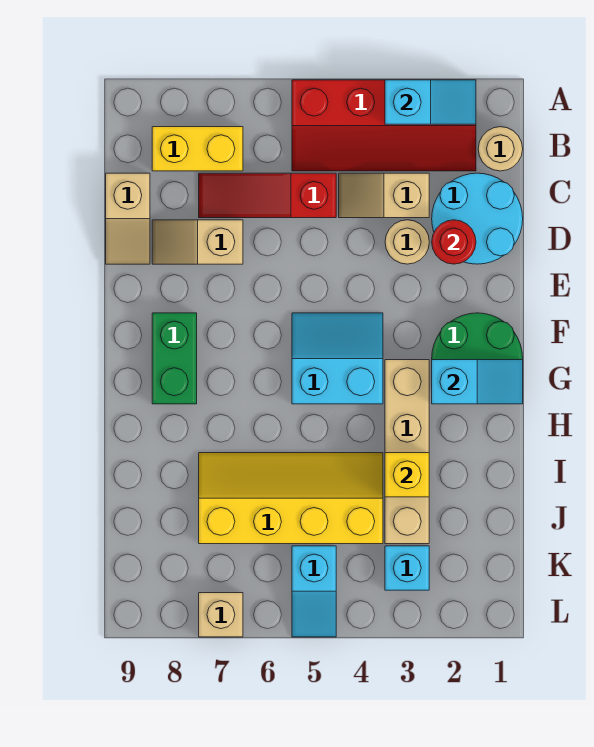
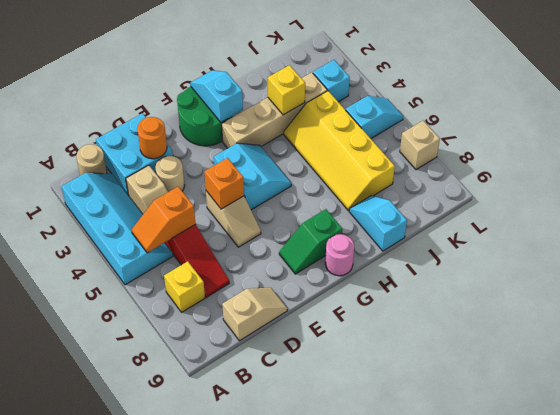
red 2x4 slope [292,80,476,171] -> cyan 2x4 slope [62,173,173,285]
cyan 1x2 slope [385,80,476,124] -> cyan 1x2 slope moved to [349,196,407,251]
none -> orange 1x2 slope [132,187,196,253]
yellow 1x2 brick [152,127,243,171] -> yellow 1x1 brick [164,261,205,312]
cyan 2x2 round brick [432,173,523,264] -> cyan 2x2 brick [96,113,173,194]
red 1x1 round brick [432,220,476,264] -> orange 1x1 round brick [137,117,167,159]
tan 1x2 slope [152,220,243,264] -> tan 1x2 slope moved to [206,191,261,247]
none -> orange 1x1 brick [204,158,244,209]
cyan 2x2 slope [292,313,383,404] -> cyan 2x2 slope turned to [214,143,291,210]
green 1x2 brick [152,313,197,404] -> green 1x2 slope [279,209,342,274]
none -> pink 1x1 round brick [325,234,354,276]

